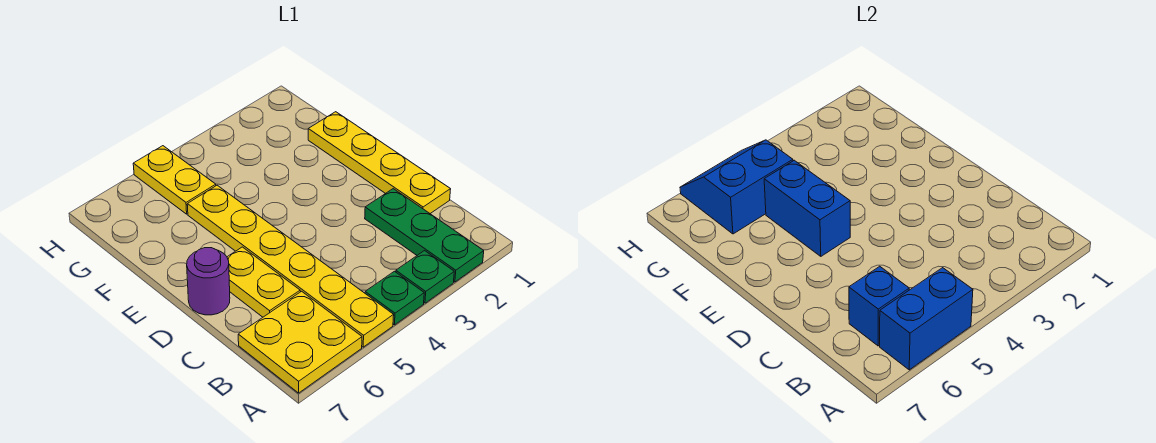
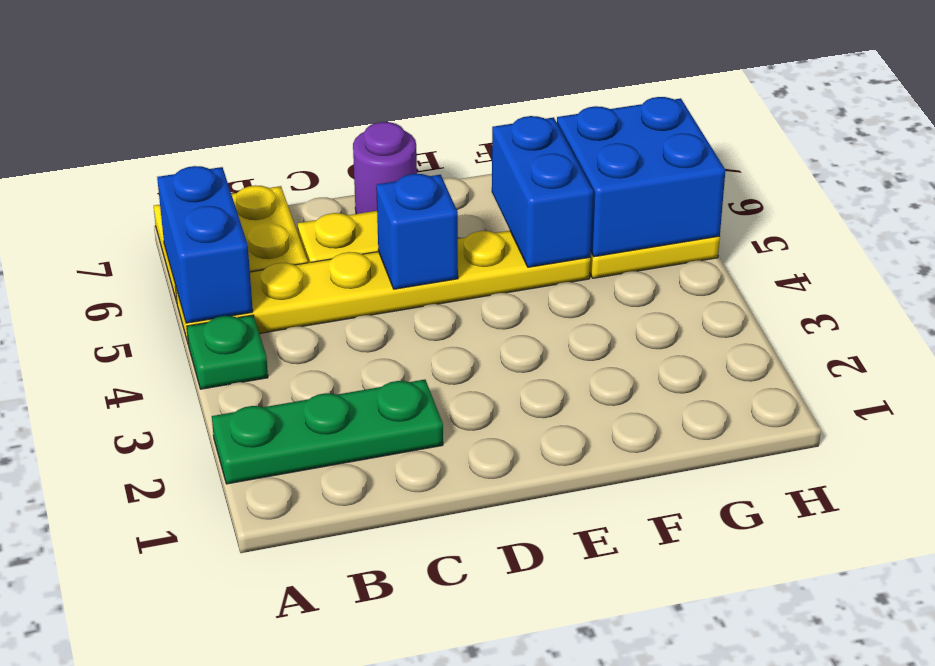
green 1x1 plate [396,251,454,303] -> none
blue 1x1 brick [849,266,909,346] -> blue 1x1 brick moved to [376,174,458,289]
yellow 1x4 plate [308,112,451,213] -> none
blue 1x2 brick [764,160,850,256] -> blue 1x2 brick turned to [492,116,593,267]
blue 2x2 slope [680,140,793,234] -> blue 2x2 brick [557,97,725,257]

